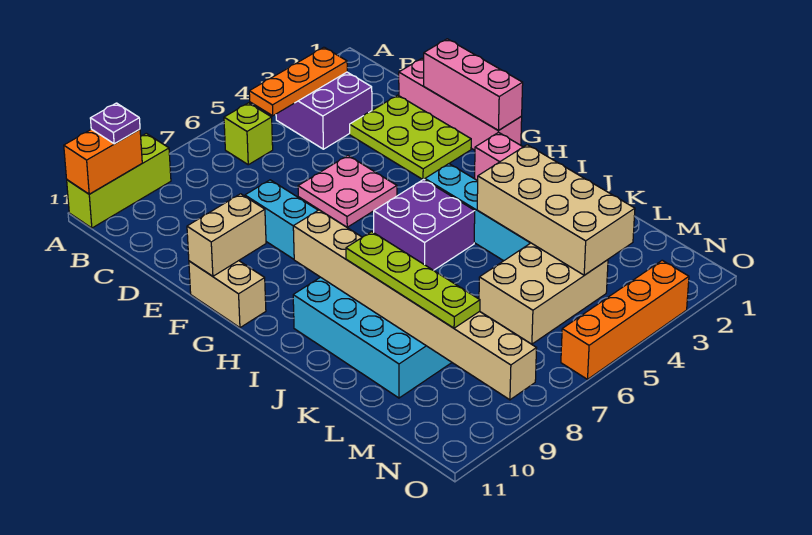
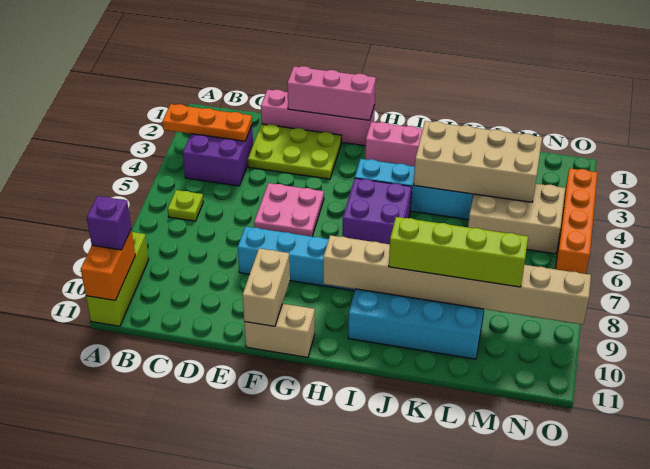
purple 1x1 plate [90,103,140,144] -> purple 1x1 brick [87,196,131,250]
orange 1x3 plate [249,47,347,116] -> orange 1x3 plate turned to [162,104,252,141]
lime 1x1 brick [224,103,273,165] -> lime 1x1 plate [168,190,203,221]
lime 1x4 plate [346,232,480,328] -> lime 1x4 brick [389,217,528,287]
tan 2x3 brick [479,243,608,344] -> tan 2x3 brick turned to [468,184,565,254]

